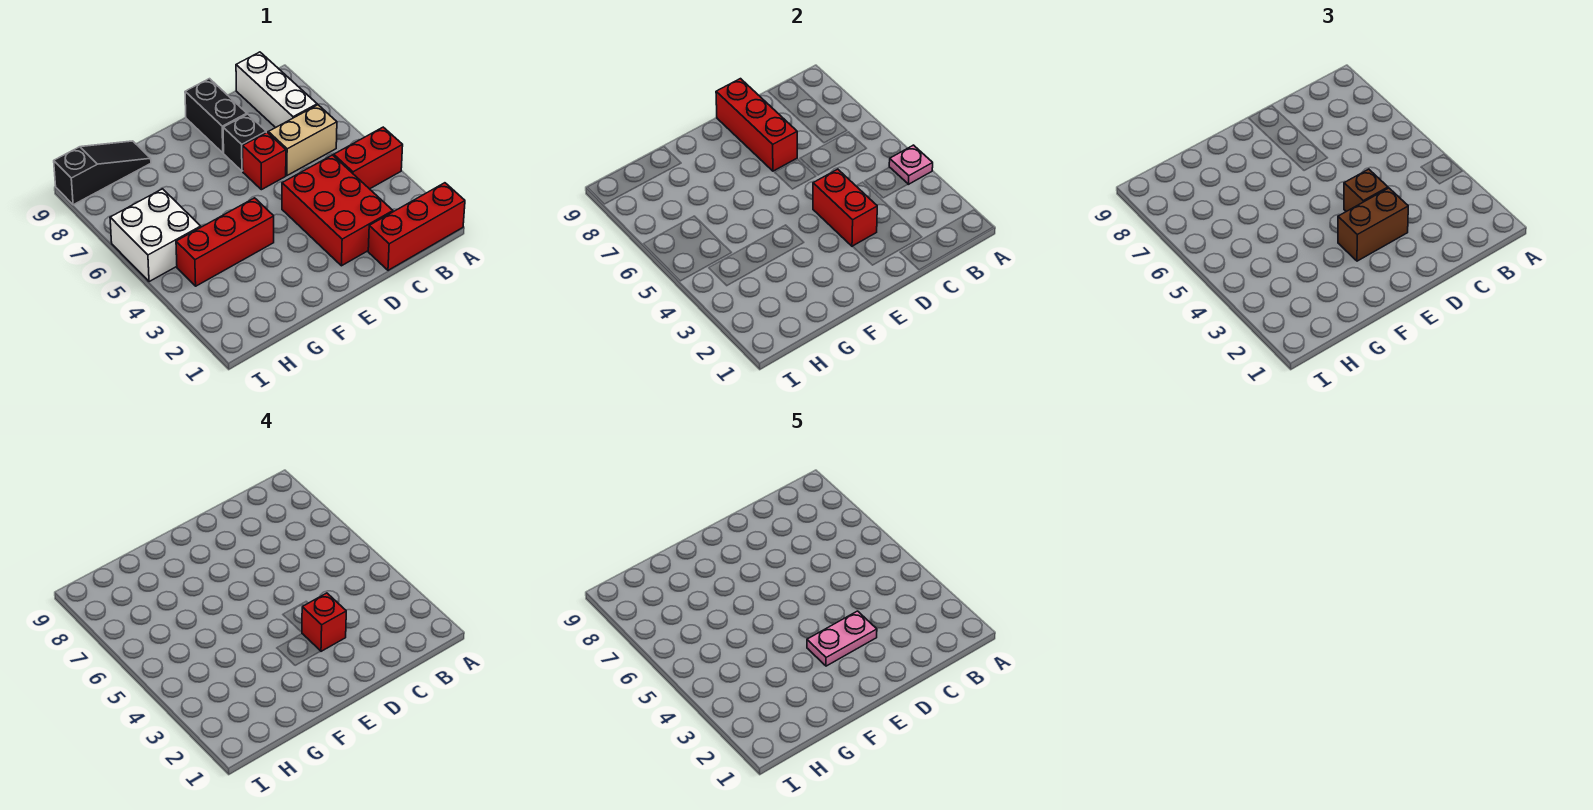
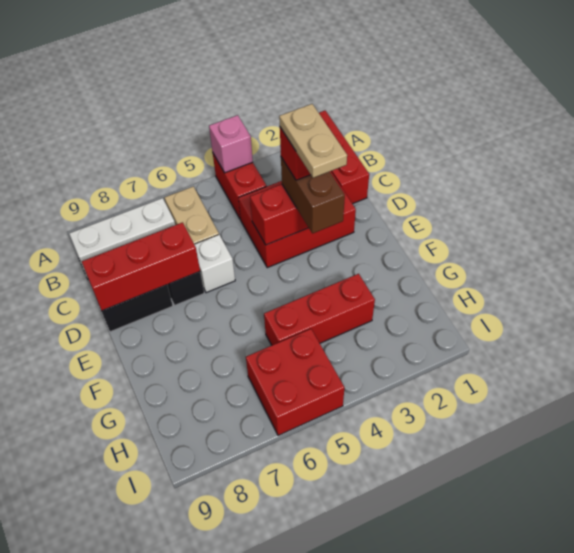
pink 1x1 plate [889,145,933,184] -> pink 1x1 brick [209,115,253,173]
pink 1x2 plate [807,611,877,666] -> tan 1x2 plate [279,104,347,178]
brown 1x1 brick [1344,169,1388,212] -> none
red 1x1 brick [243,132,286,190] -> white 1x1 brick [194,235,235,293]
red 1x3 brick [176,198,274,286] -> red 1x3 brick turned to [264,274,375,345]
black 1x3 slope [54,141,151,205] -> none
white 2x2 brick [110,189,201,282] -> red 2x2 brick [246,329,345,436]

